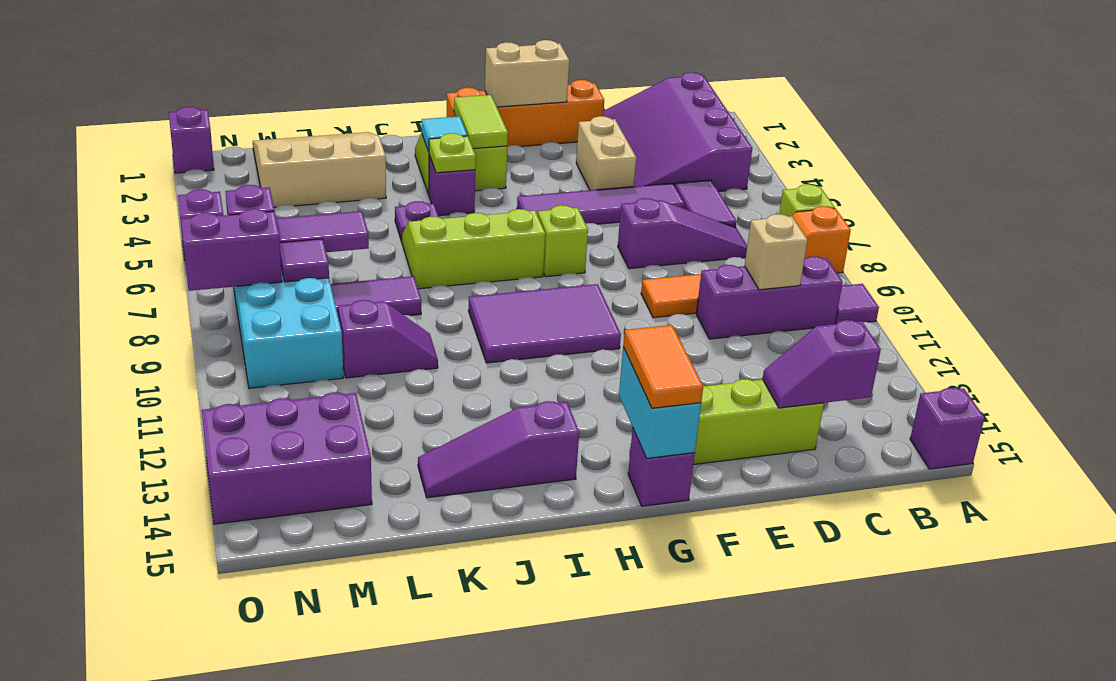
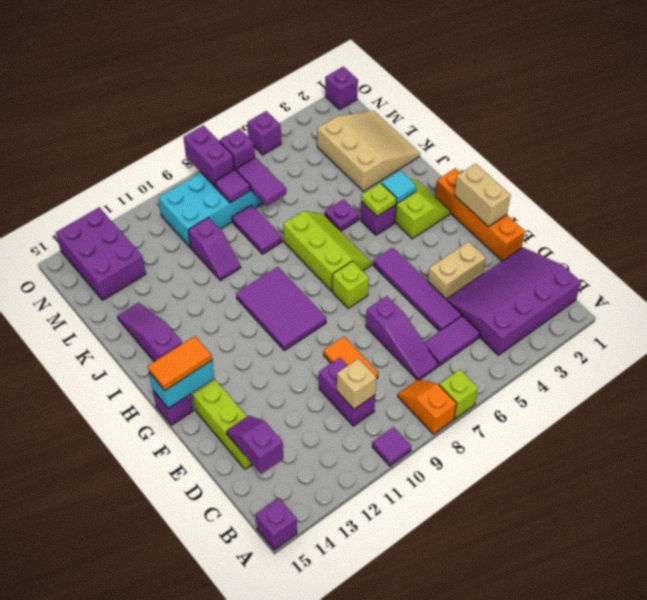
purple 1x3 brick [696,257,843,339] -> purple 1x2 brick [319,358,375,426]
lime 1x2 tile [454,95,508,149] -> none

